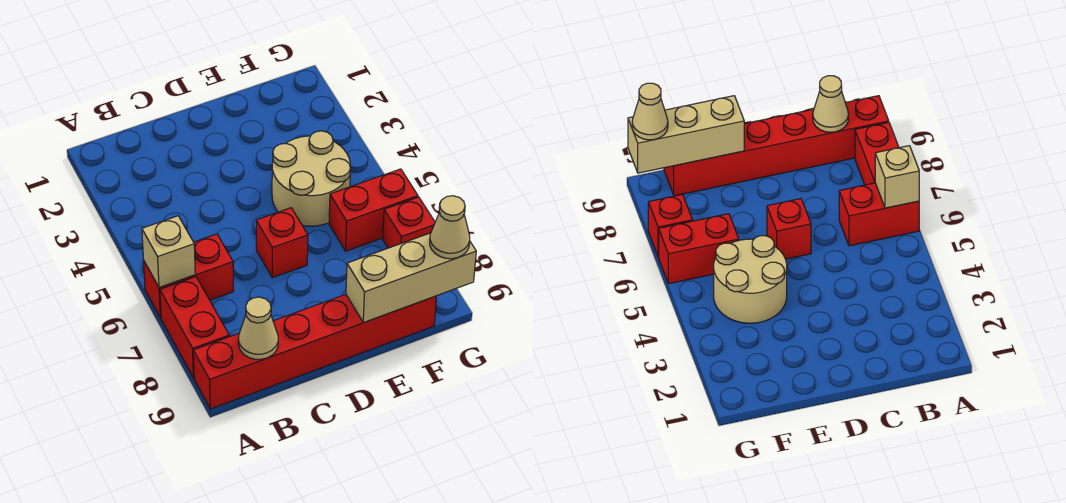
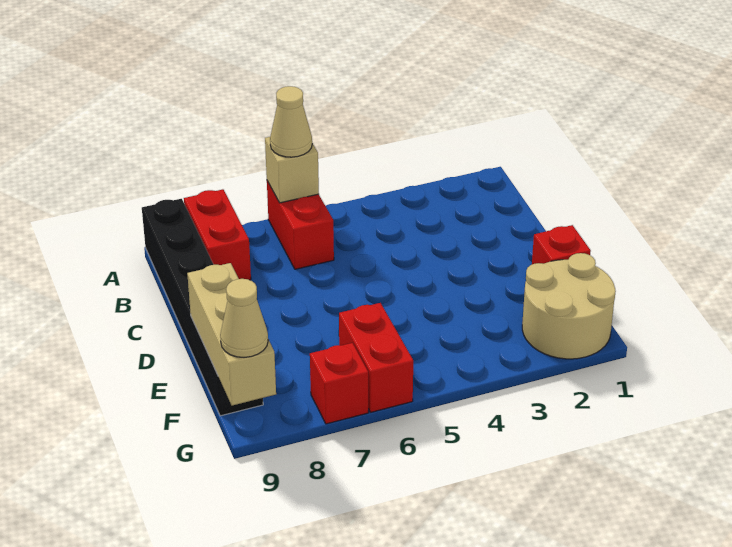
red 1x2 brick [160,277,229,378] -> red 1x2 brick turned to [184,189,251,280]
red 1x6 brick [193,294,436,409] -> black 1x6 brick [142,199,263,416]
tan 1x1 cone [238,297,278,359] -> tan 1x1 cone moved to [270,86,312,157]
red 1x1 brick [256,208,308,278] -> red 1x1 brick moved to [532,225,591,264]
tan 2x2 round brick [272,131,351,226] -> tan 2x2 round brick moved to [522,253,616,359]

